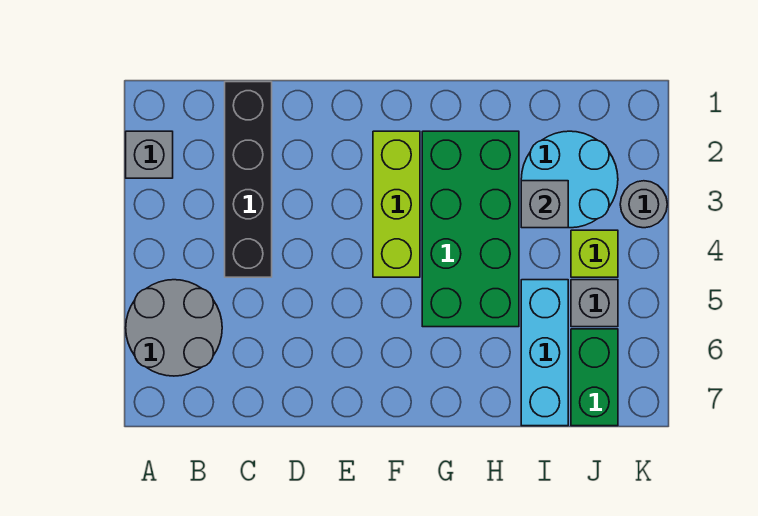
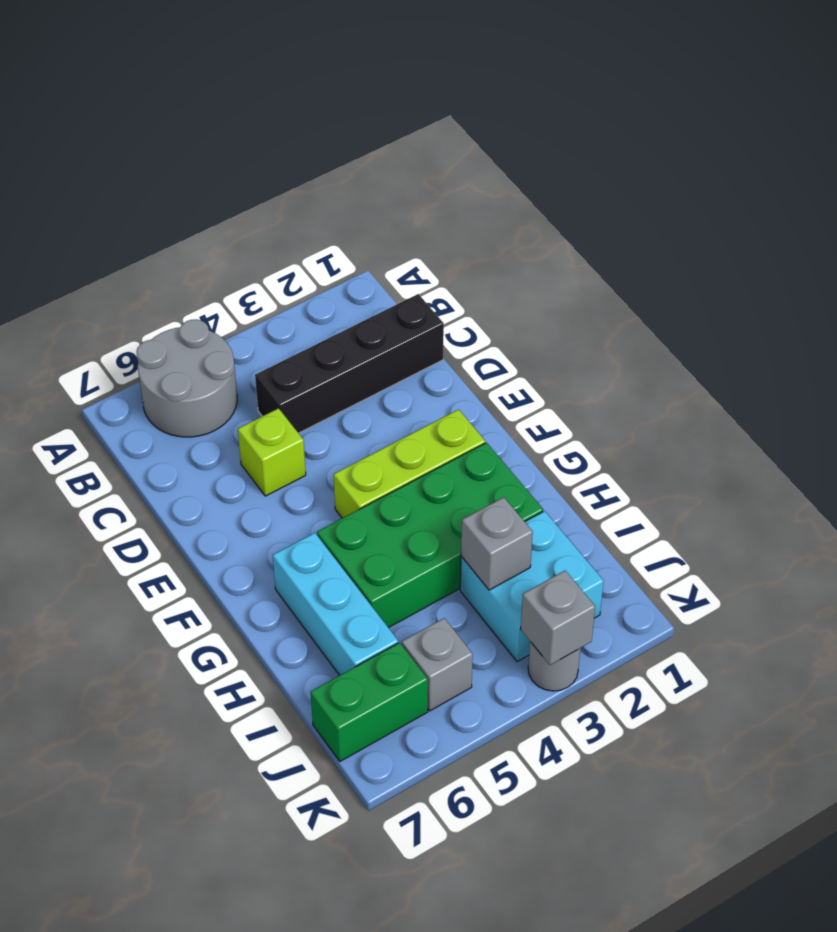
grey 1x1 brick [126,131,173,178] -> grey 1x1 brick moved to [521,571,595,665]
cyan 2x2 round brick [521,131,618,228] -> cyan 2x2 brick [460,511,604,662]
cyan 1x3 brick [521,280,568,426] -> cyan 1x3 brick turned to [273,533,398,675]
lime 1x1 brick [571,230,618,277] -> lime 1x1 brick moved to [238,408,306,496]

